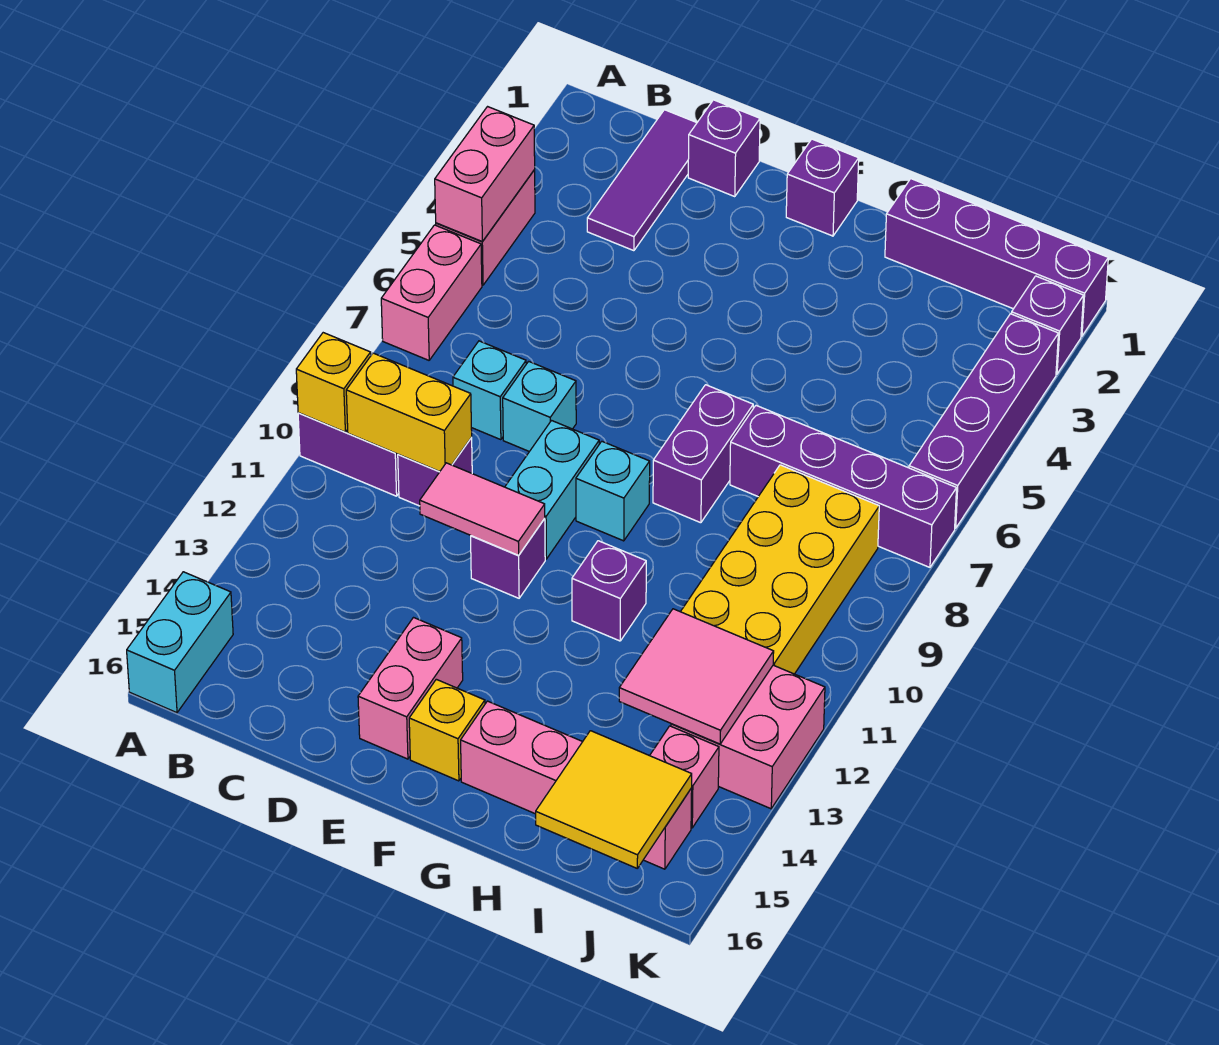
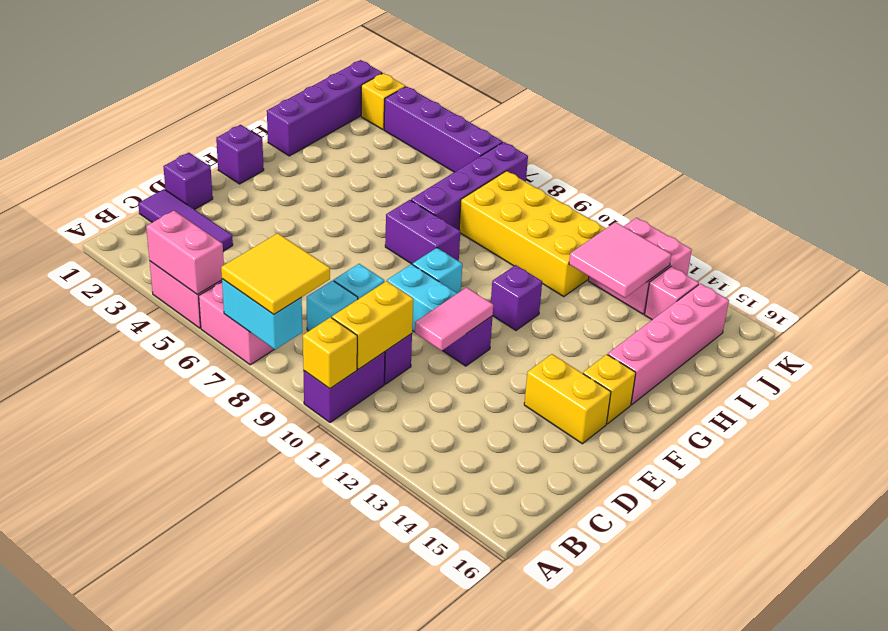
cyan 1x2 brick [127,572,233,713] -> cyan 1x2 brick moved to [222,279,302,350]
pink 1x2 brick [358,618,463,759] -> yellow 1x2 brick [524,354,611,444]
yellow 2x2 tile [536,731,692,868] -> yellow 2x2 tile moved to [221,233,330,314]
purple 1x1 brick [1011,276,1083,374] -> yellow 1x1 brick [361,73,405,130]

